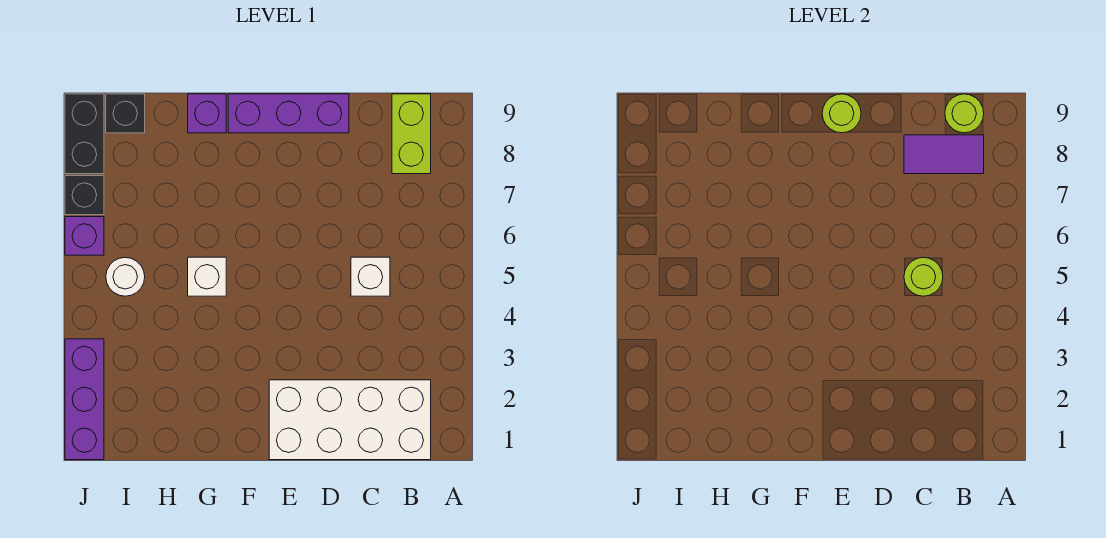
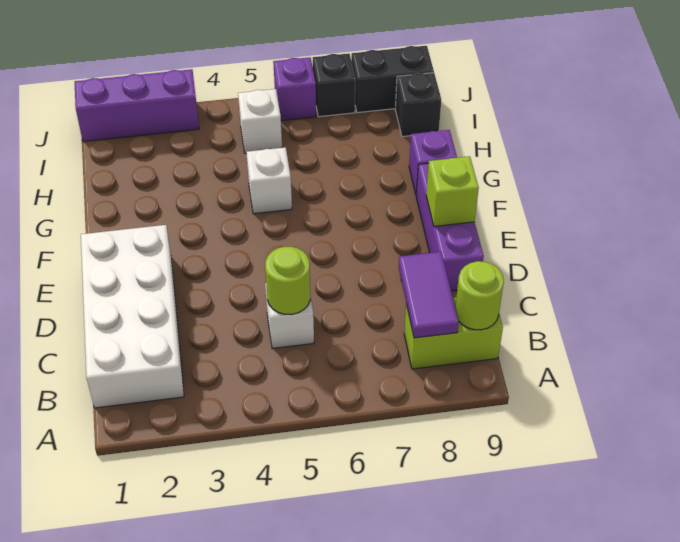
lime 1x1 round brick [822,94,861,133] -> lime 1x1 brick [426,156,479,226]
white 1x1 round brick [106,257,145,296] -> white 1x1 brick [238,89,282,153]

